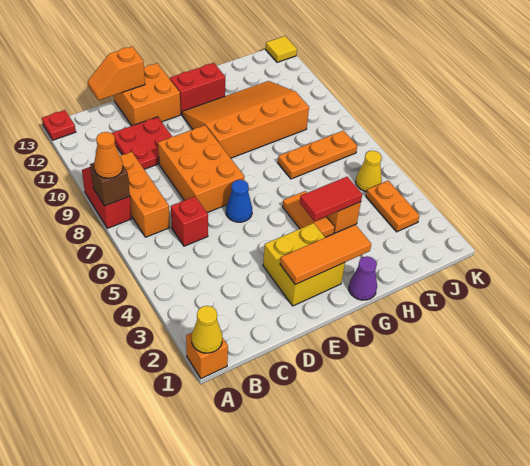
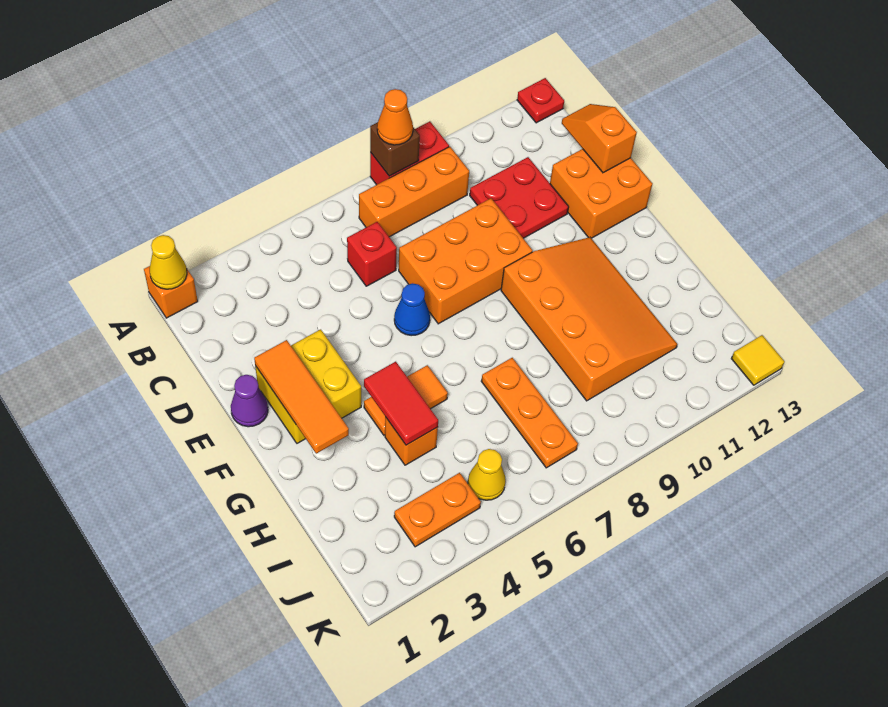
red 1x2 brick [170,63,225,114] -> none
purple 1x1 cone [349,256,377,300] -> purple 1x1 cone moved to [231,375,268,427]

